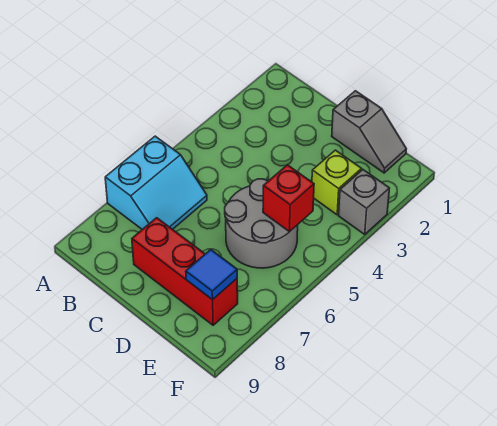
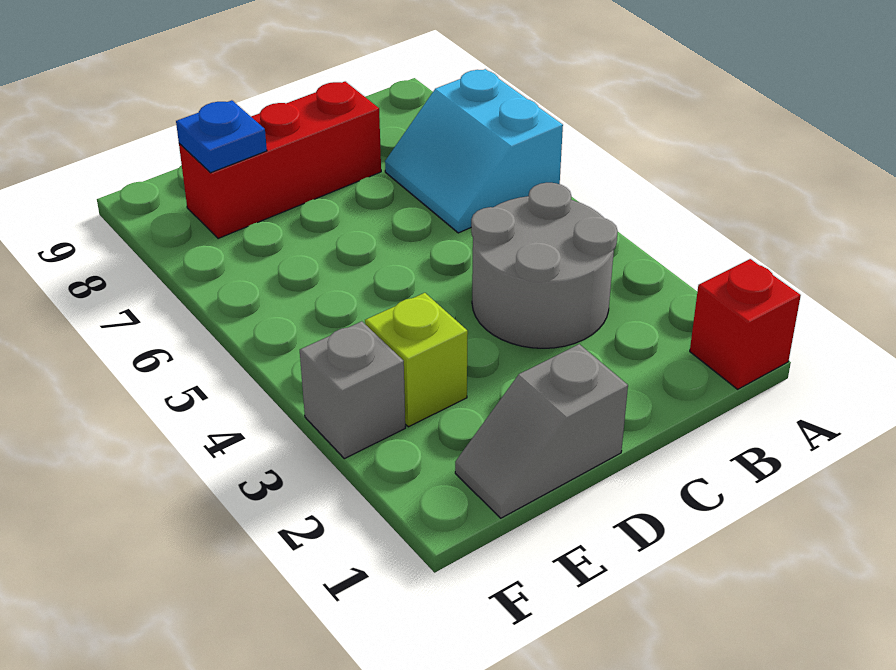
grey 2x2 round brick [225,179,298,268] -> grey 2x2 round brick moved to [471,183,618,348]
red 1x1 brick [263,165,314,232] -> red 1x1 brick moved to [690,259,801,389]
blue 1x1 tile [186,250,237,300] -> blue 1x1 plate [176,100,267,173]

